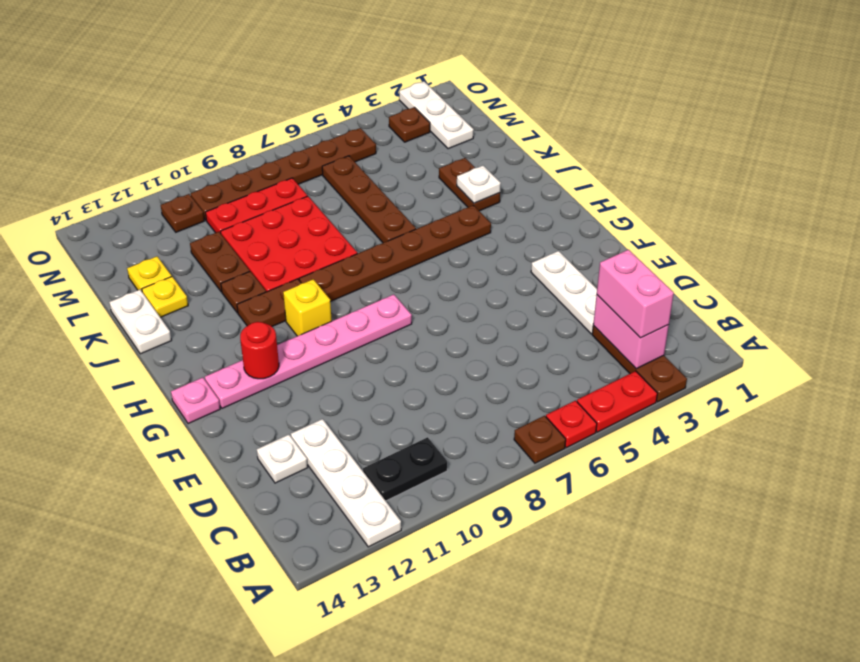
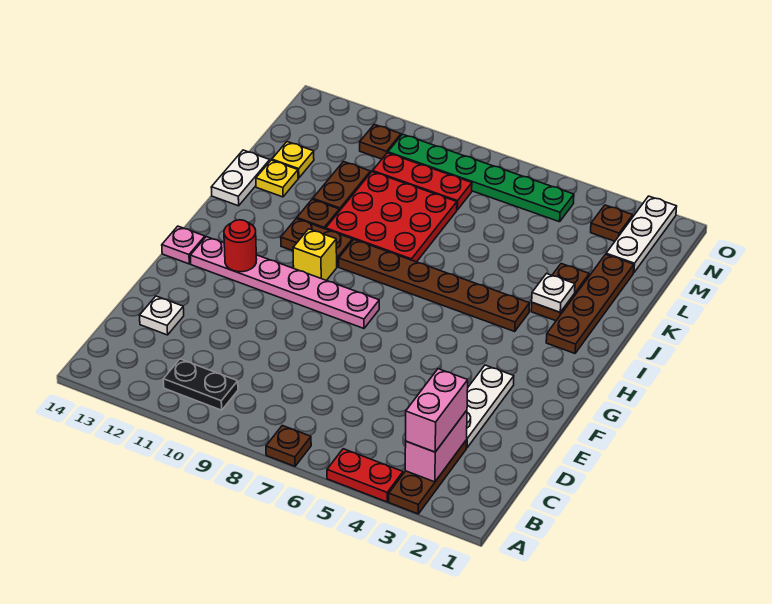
red 1x1 plate [546,401,597,448] -> none
white 1x4 plate [291,419,401,547] -> none
brown 1x4 plate [322,156,416,243] -> brown 1x4 plate moved to [546,254,634,353]
brown 1x6 plate [191,128,376,220] -> green 1x6 plate [388,134,574,222]

